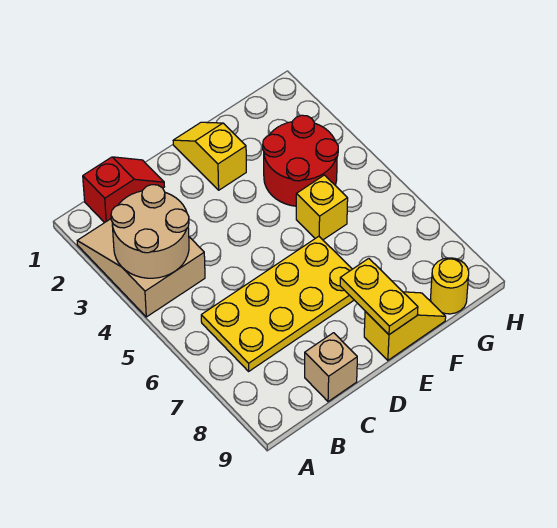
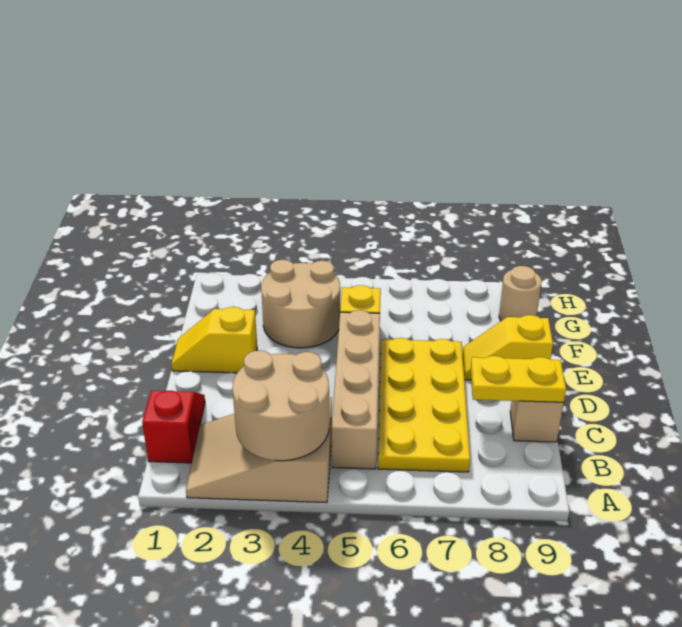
none -> tan 1x4 brick [332,310,380,469]
yellow 1x2 plate [340,258,418,335] -> yellow 1x2 plate moved to [471,356,566,403]
yellow 1x2 slope [364,292,446,360] -> yellow 1x2 slope turned to [463,315,553,380]
red 2x2 round brick [263,115,338,206] -> tan 2x2 round brick [261,260,340,348]
yellow 1x1 round brick [431,258,469,314] -> tan 1x1 round brick [499,266,542,321]

